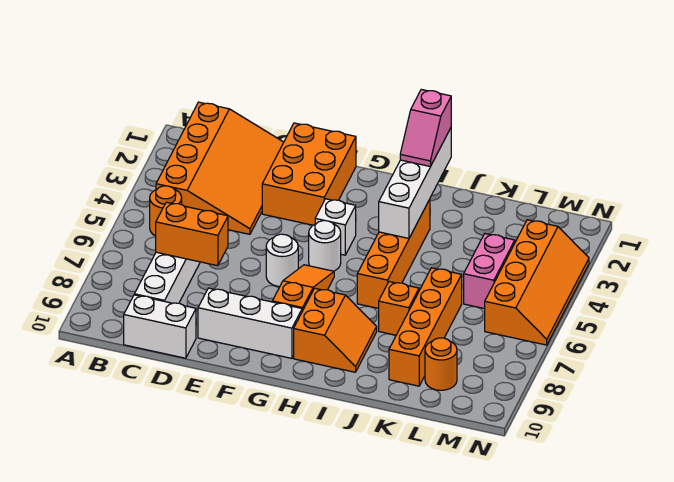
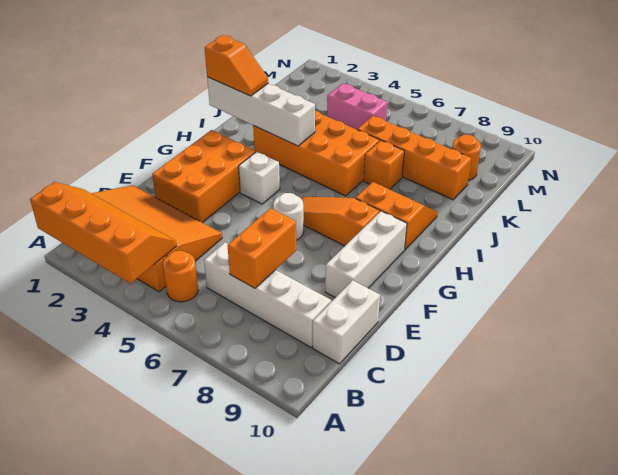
orange 2x3 brick [262,123,356,225] -> orange 2x3 brick turned to [152,130,256,223]
white 1x1 round brick [309,221,341,271] -> none
pink 1x2 slope [400,89,451,167] -> orange 1x2 slope [205,35,268,96]
orange 1x4 brick [357,199,430,308] -> orange 2x4 brick [253,111,380,196]
orange 2x4 slope [485,220,589,345] -> orange 2x4 slope moved to [30,182,177,283]

